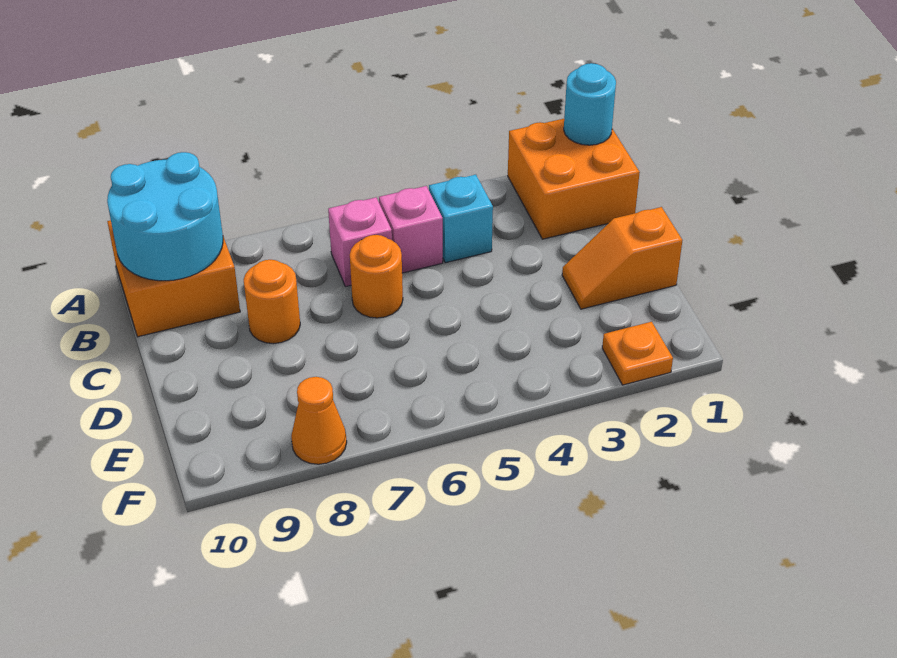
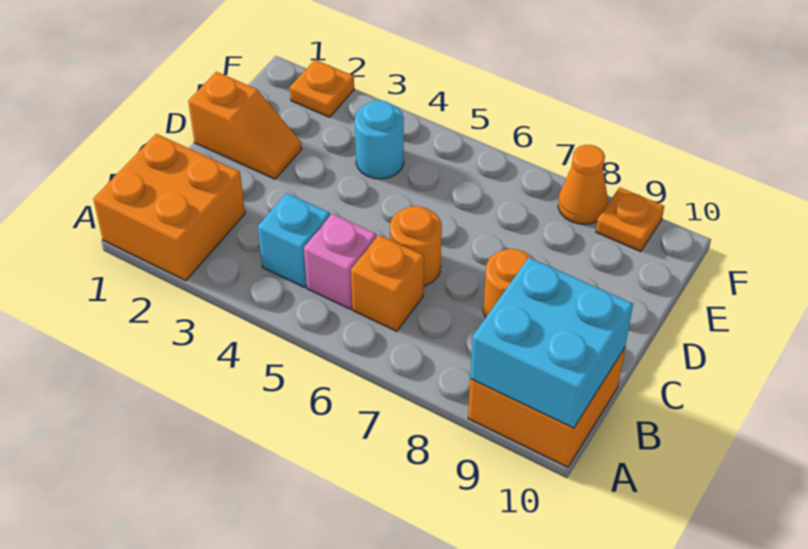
cyan 1x1 round brick [564,63,616,145] -> cyan 1x1 round brick moved to [355,100,404,179]
cyan 2x2 round brick [107,152,223,281] -> cyan 2x2 brick [470,257,633,428]
pink 1x1 brick [328,197,392,287] -> orange 1x1 brick [351,235,424,331]
none -> orange 1x1 plate [596,187,664,252]

